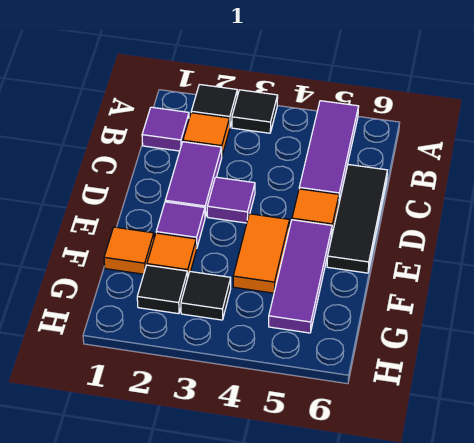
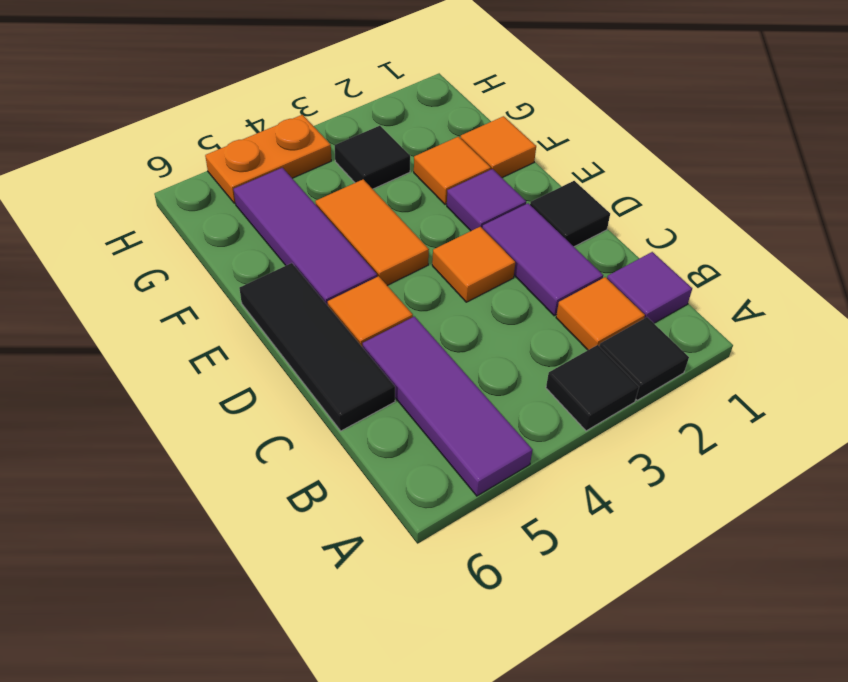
purple 1x1 tile [207,177,255,223] -> orange 1x1 tile [432,227,515,302]
black 1x1 tile [137,265,188,314] -> black 1x1 tile moved to [530,181,610,247]
none -> orange 1x2 plate [205,115,331,203]

